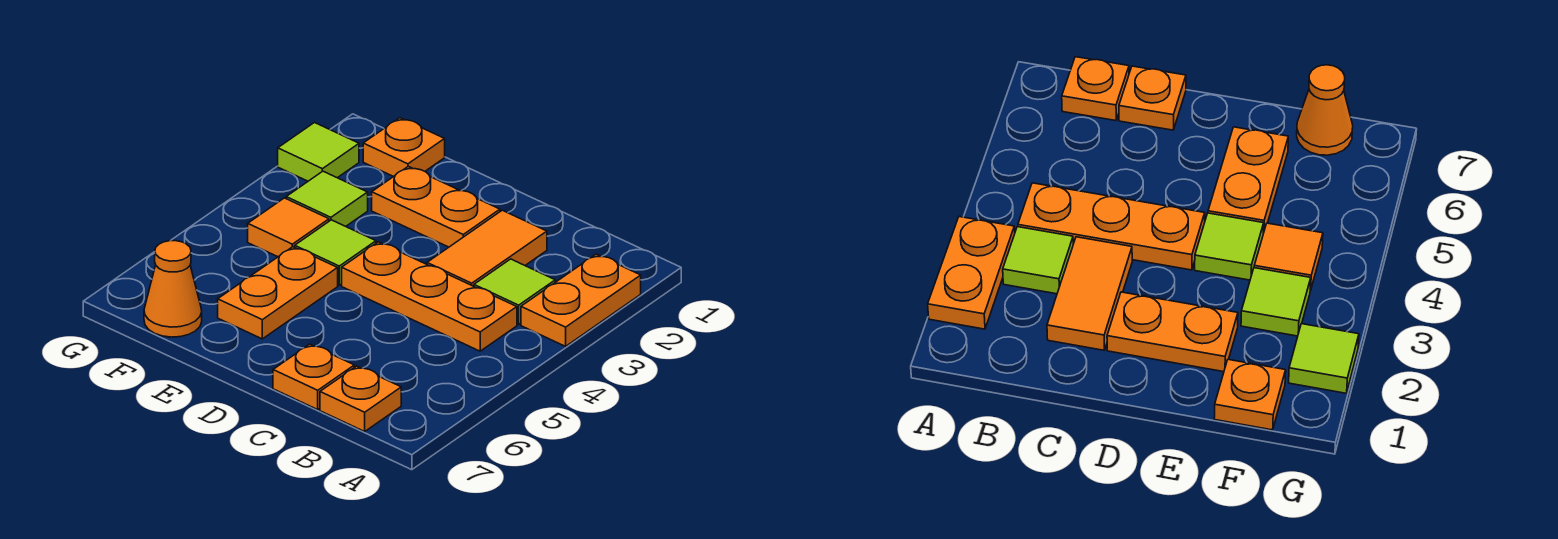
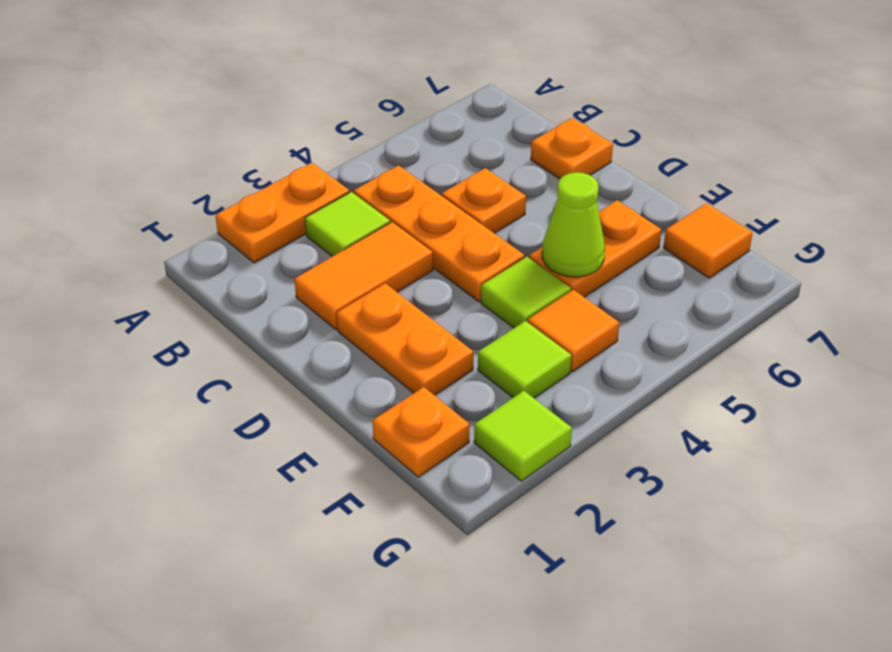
orange 1x1 plate [320,366,401,431] -> orange 1x1 plate moved to [442,168,526,233]
none -> lime 1x1 cone [542,172,605,277]
orange 1x1 cone [144,241,202,337] -> orange 1x1 tile [664,203,752,278]

